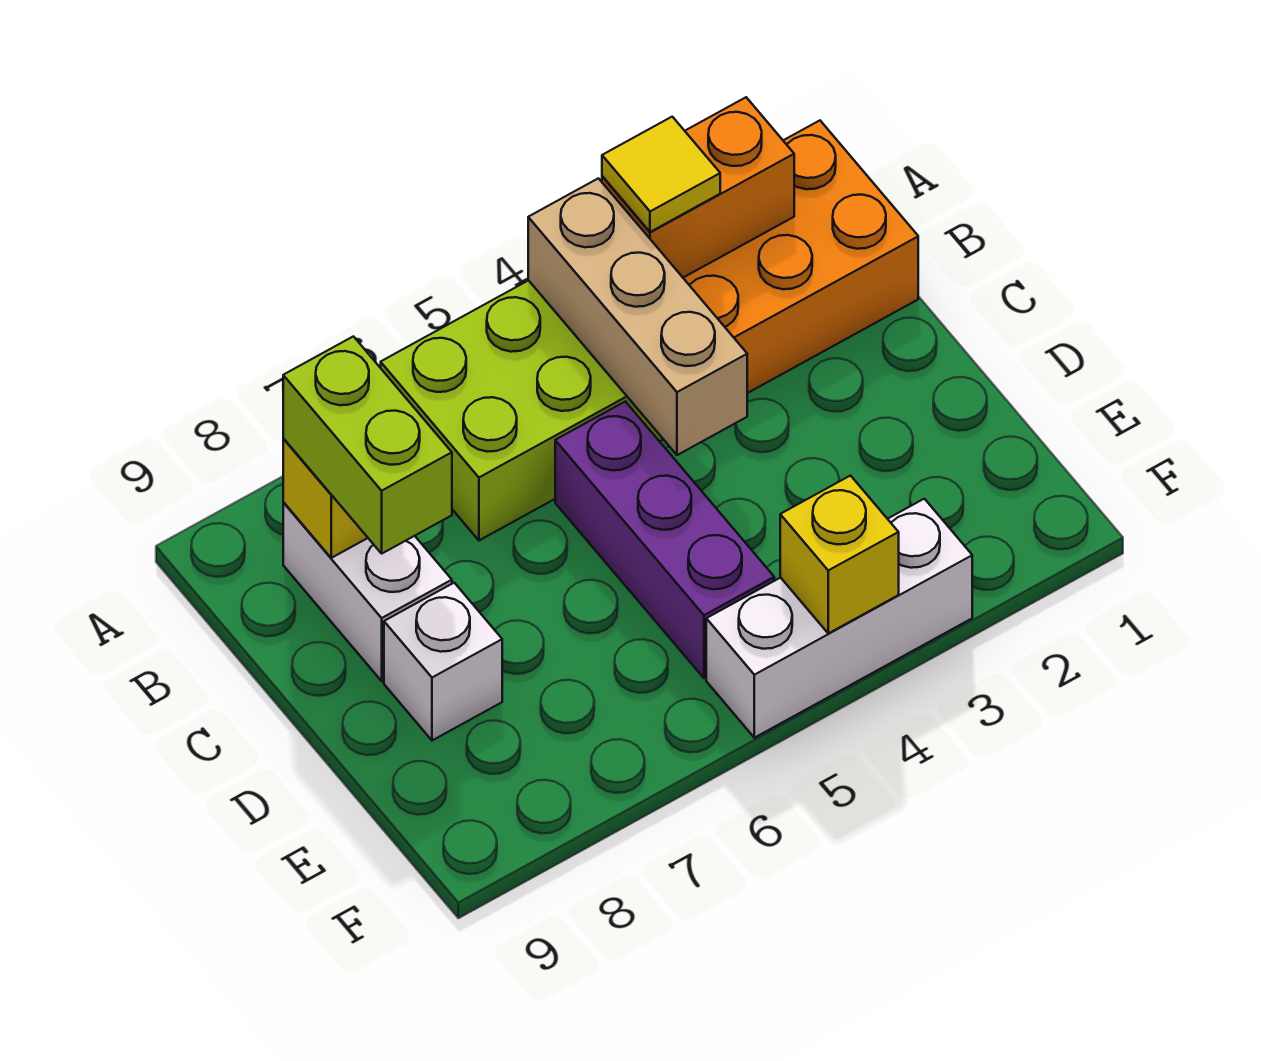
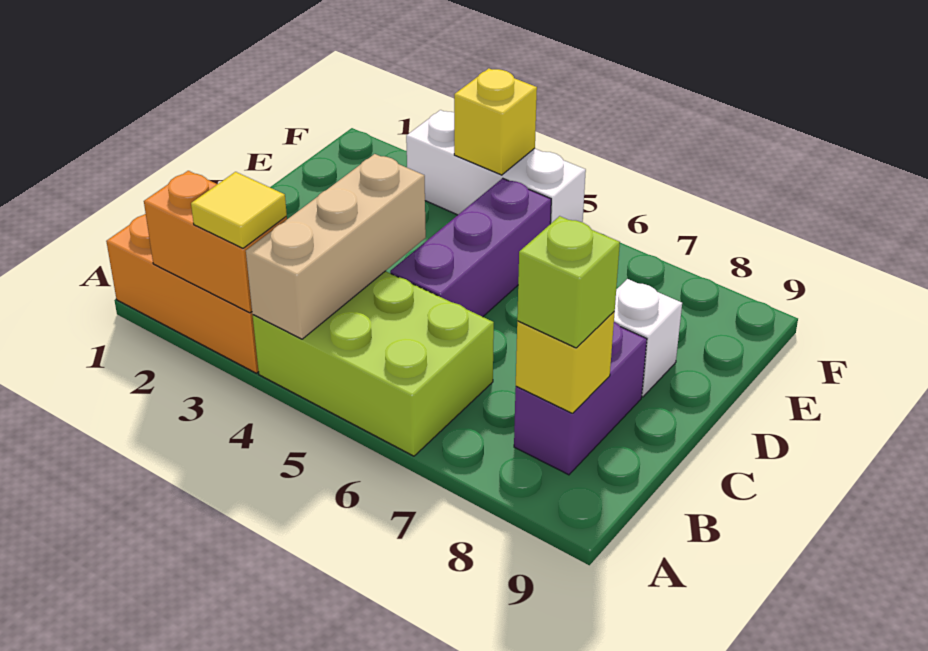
white 1x2 brick [283,502,452,681] -> purple 1x2 brick [514,322,647,475]
lime 1x2 brick [283,336,452,553] -> lime 1x1 brick [517,216,620,348]

